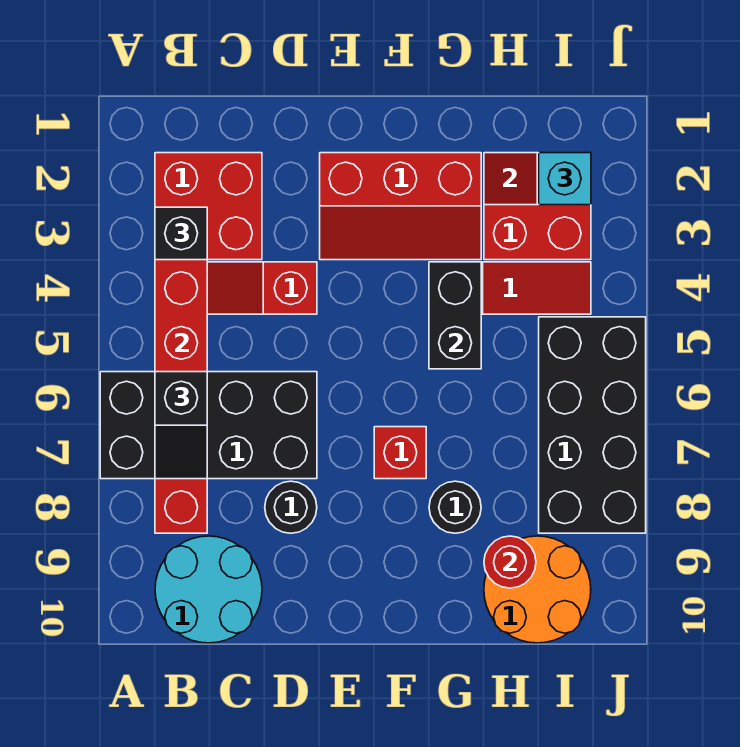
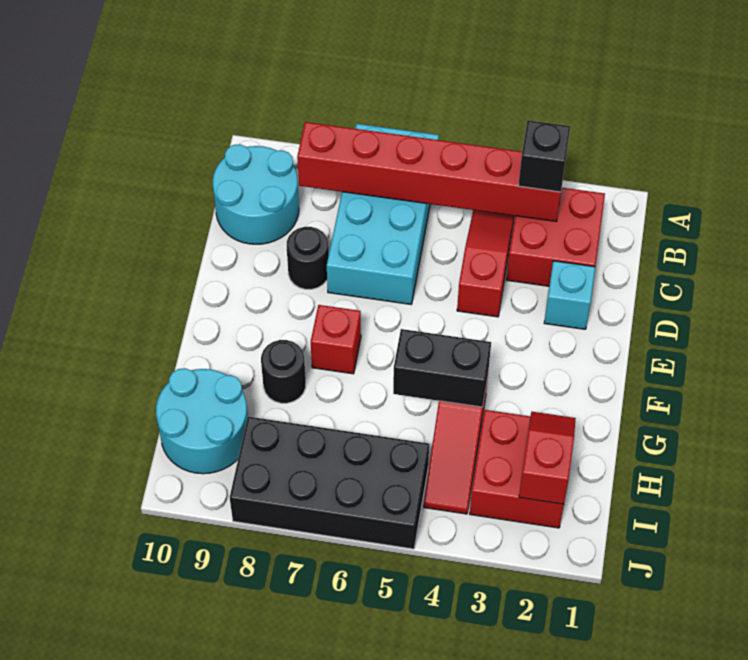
black 2x4 brick [100,372,317,479] -> cyan 2x4 brick [327,124,439,304]
black 1x2 slope [155,372,207,479] -> none
red 2x3 slope [320,153,481,260] -> none
orange 2x2 round brick [484,536,591,643] -> cyan 2x2 round brick [156,368,248,474]
red 1x1 round brick [484,536,536,588] -> none
cyan 1x1 brick [539,153,591,205] -> cyan 1x1 brick moved to [544,261,595,329]

